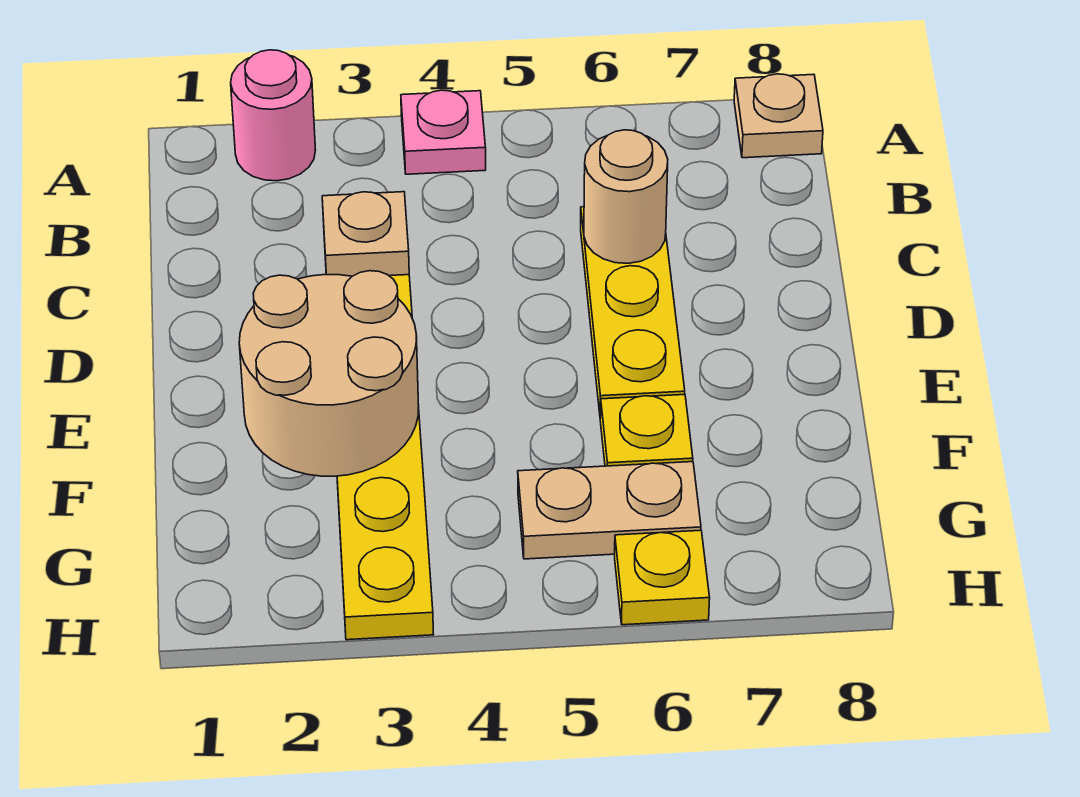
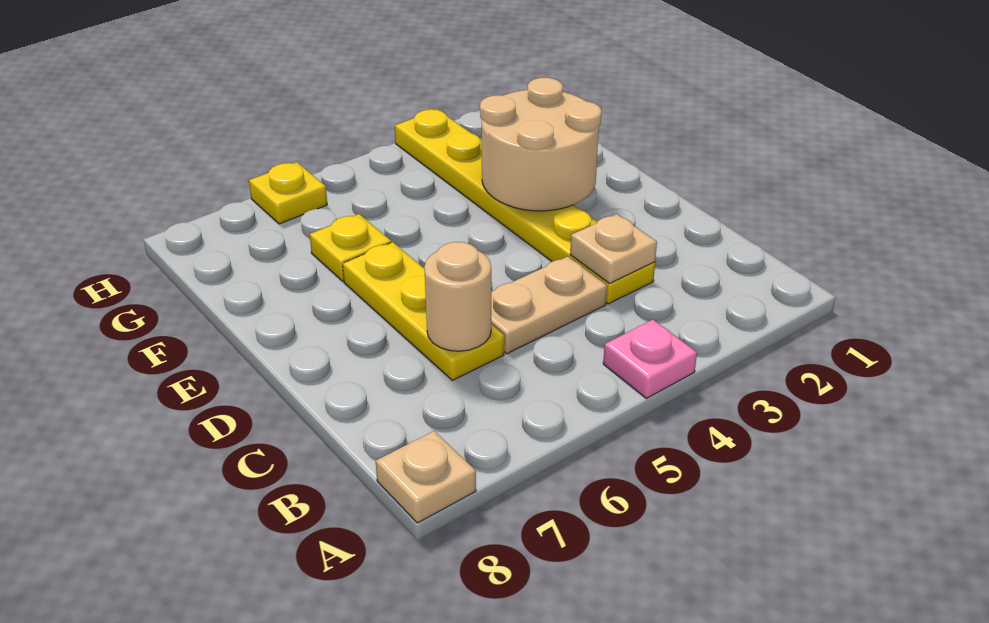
pink 1x1 round brick [231,50,315,181] -> none
tan 1x2 plate [518,462,701,559] -> tan 1x2 plate moved to [491,257,607,354]

